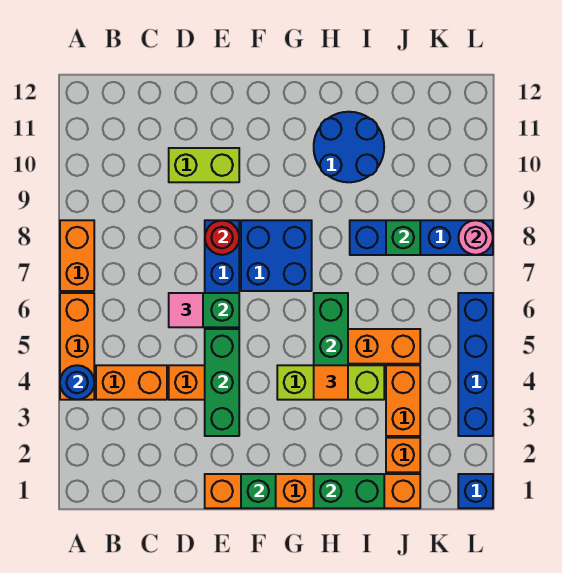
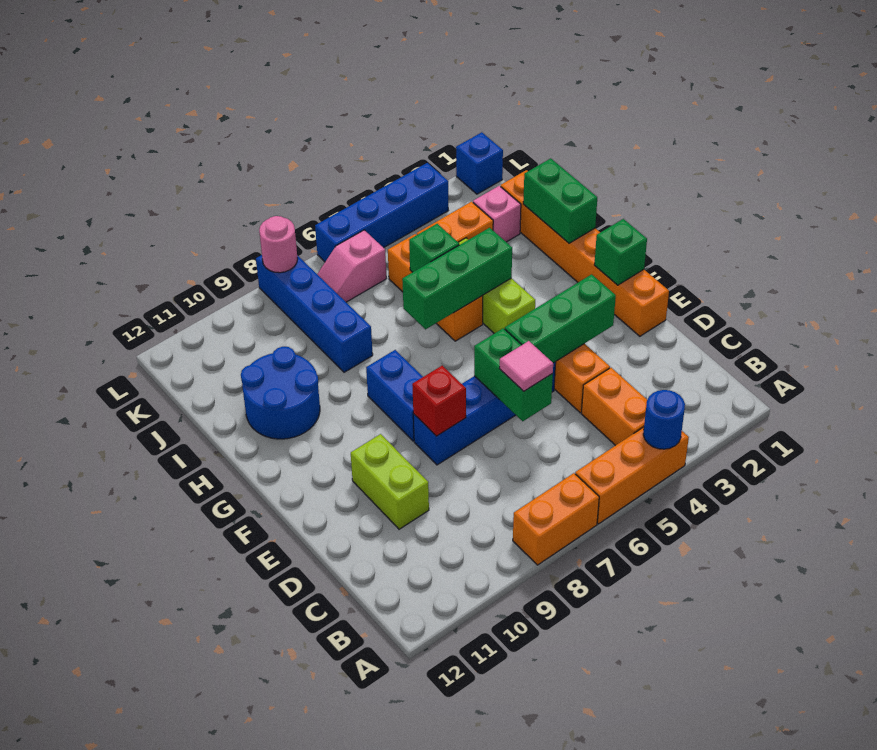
red 1x1 round brick [205,220,239,255] -> red 1x1 brick [412,366,466,436]
blue 2x2 brick [241,220,312,291] -> blue 1x2 brick [366,350,423,441]
orange 1x1 tile [314,365,348,400] -> none
orange 1x1 brick [386,438,420,472] -> pink 1x1 brick [473,186,521,242]
green 1x1 brick [386,220,420,255] -> green 1x1 brick moved to [409,224,459,272]
none -> pink 1x2 slope [317,230,387,302]

